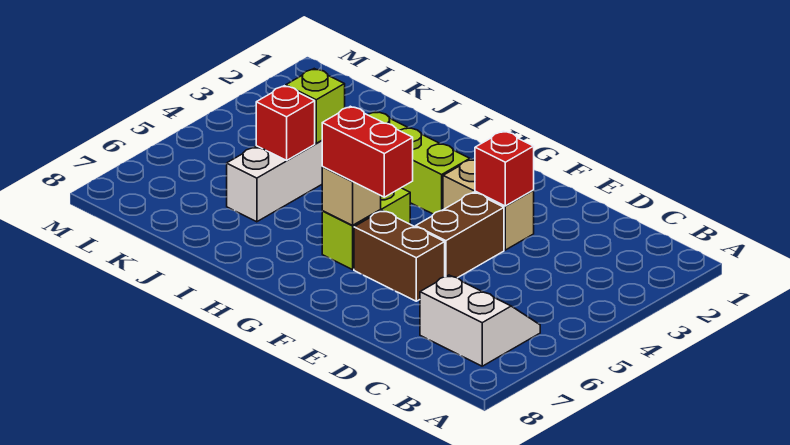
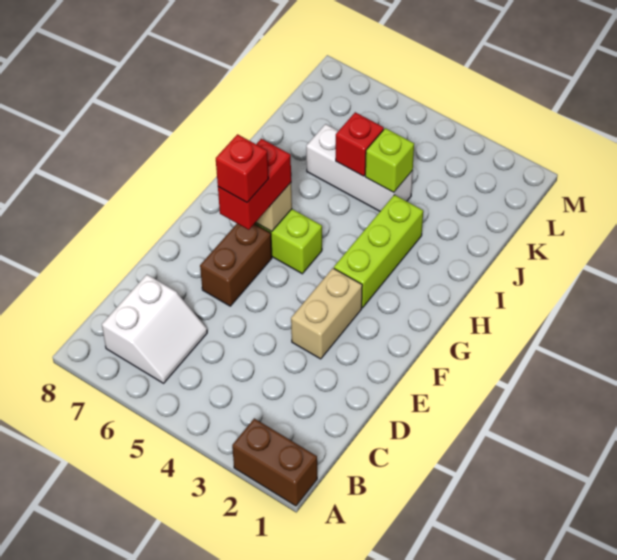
red 1x1 brick [475,131,534,206] -> red 1x1 brick moved to [216,134,269,202]
brown 1x2 brick [416,192,504,278] -> brown 1x2 brick moved to [232,418,317,506]

